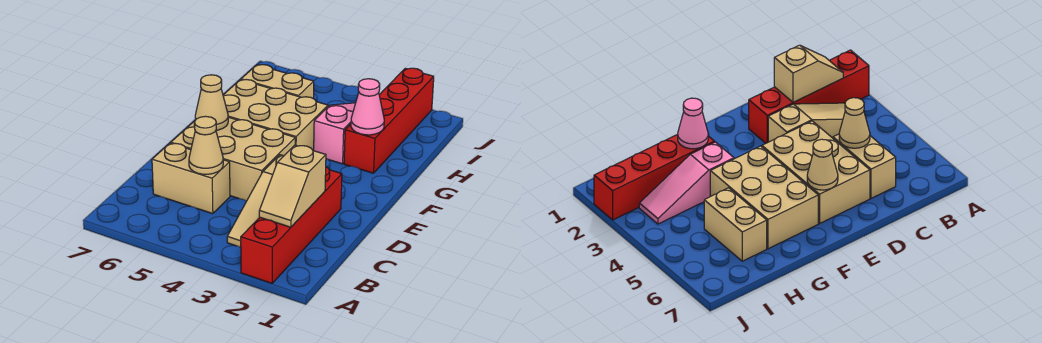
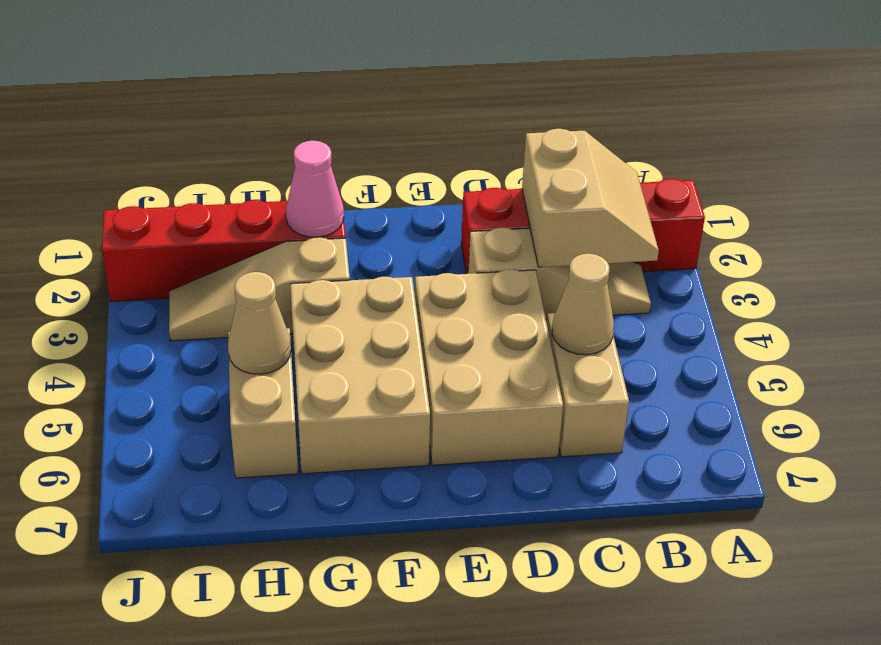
tan 1x2 slope [259,145,326,227] -> tan 2x2 slope [522,129,659,267]
tan 1x1 cone [195,75,228,130] -> tan 1x1 cone moved to [228,272,291,374]
pink 1x3 slope [314,103,355,164] -> tan 1x3 slope [169,237,350,341]

